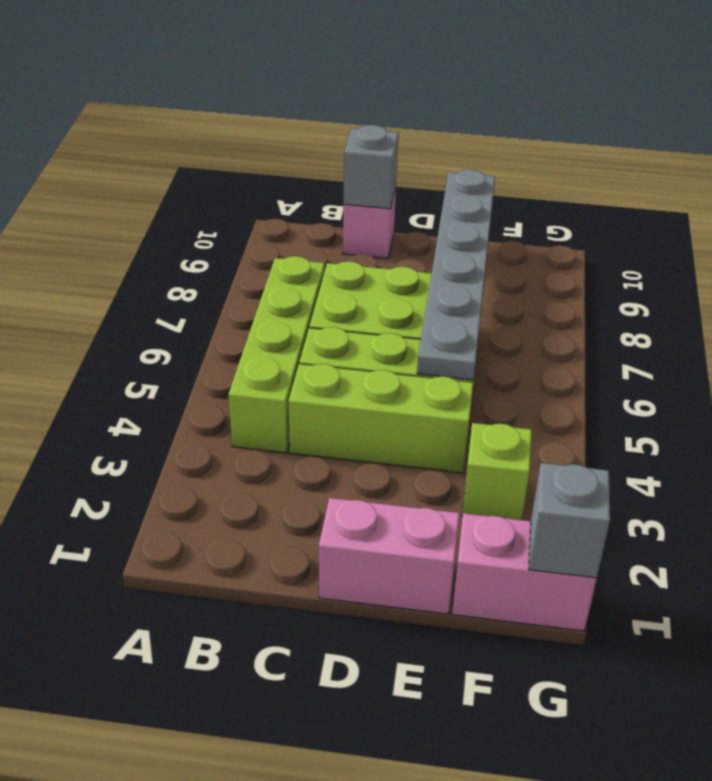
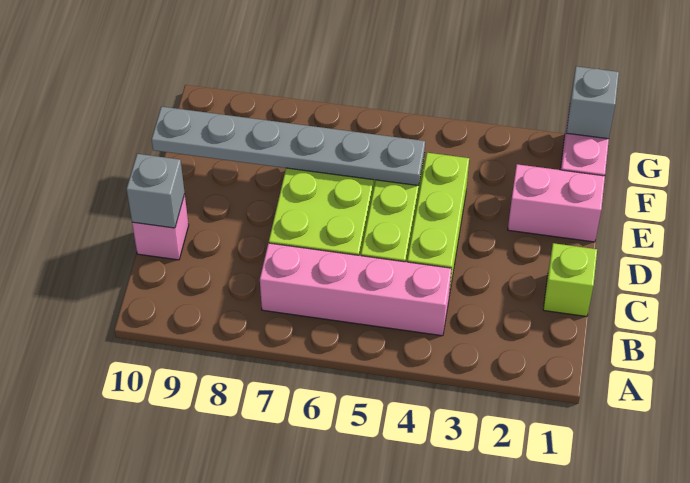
lime 1x4 brick [228,256,325,453] -> pink 1x4 brick [260,243,452,336]
pink 1x2 brick [319,498,460,614] -> pink 1x2 brick turned to [508,164,605,242]
lime 1x1 brick [462,423,532,520] -> lime 1x1 brick moved to [543,243,597,316]

